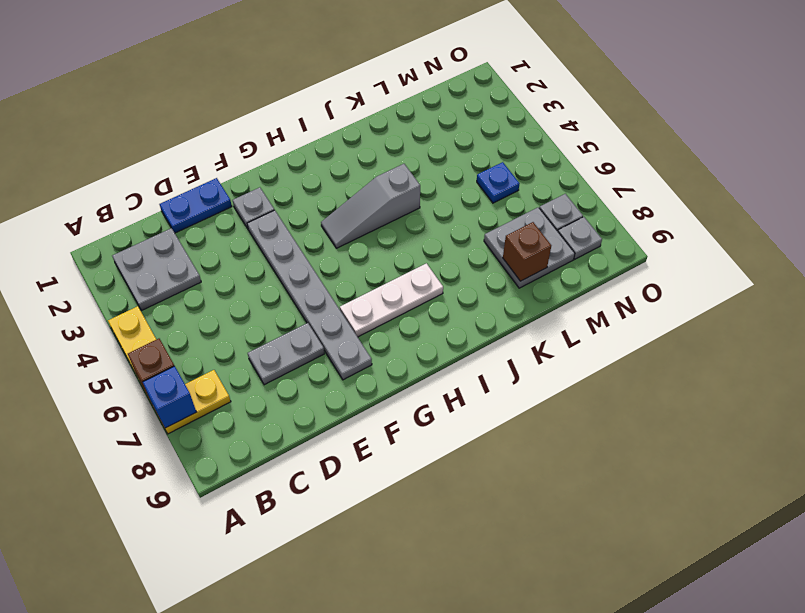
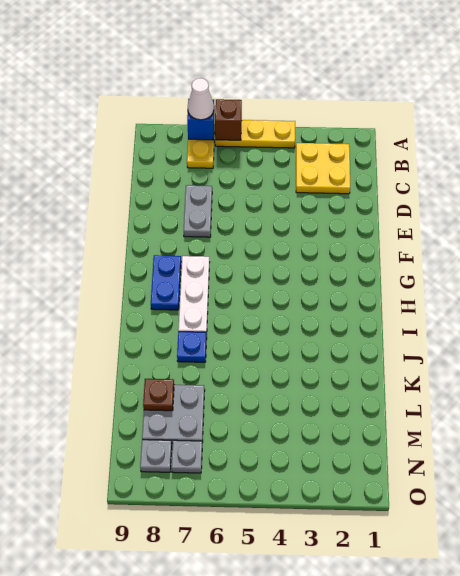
none -> white 1x1 cone [188,78,214,120]
grey 2x2 plate [112,228,201,311] -> yellow 2x2 plate [296,143,350,194]
blue 1x2 plate [159,178,232,233] -> blue 1x2 plate moved to [151,255,181,310]
grey 1x1 plate [233,187,274,228] -> none
grey 1x6 plate [247,210,372,380] -> none
grey 1x3 slope [321,164,420,248] -> none
brown 1x1 brick [503,222,551,281] -> brown 1x1 plate [143,379,174,411]
blue 1x1 plate [477,162,520,203] -> blue 1x1 plate moved to [177,332,207,362]

